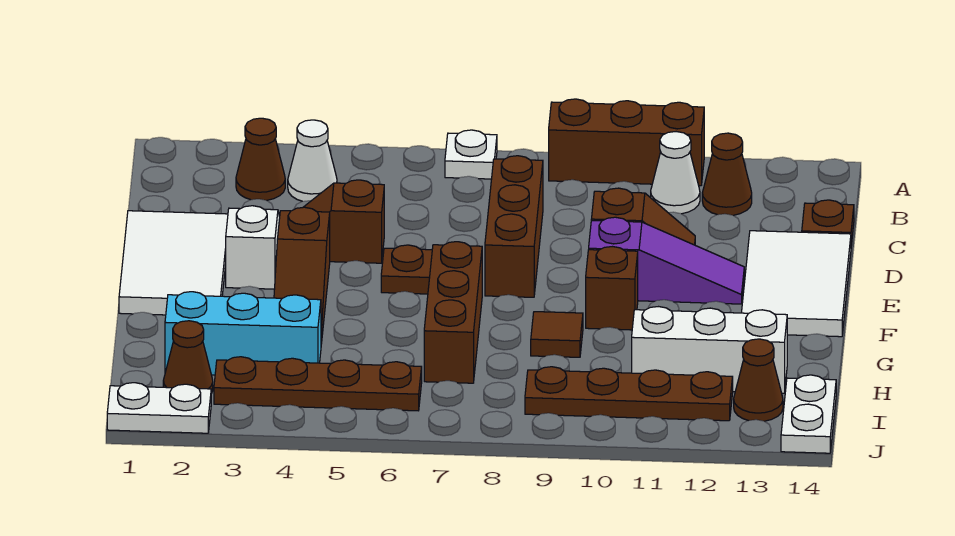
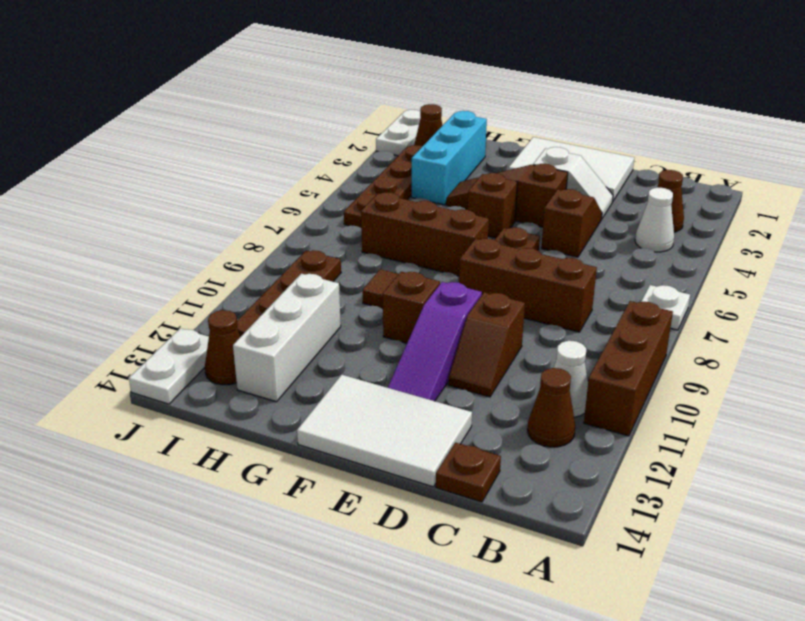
none -> brown 1x1 brick [468,173,518,238]
white 1x2 plate [781,375,836,453] -> white 1x2 plate turned to [129,328,209,404]

